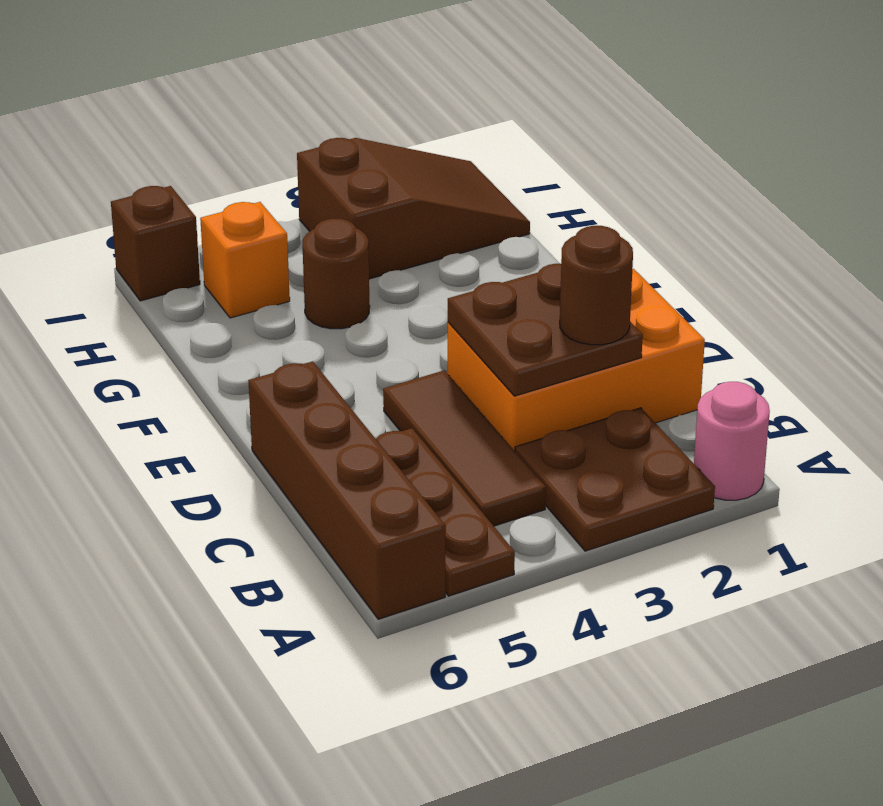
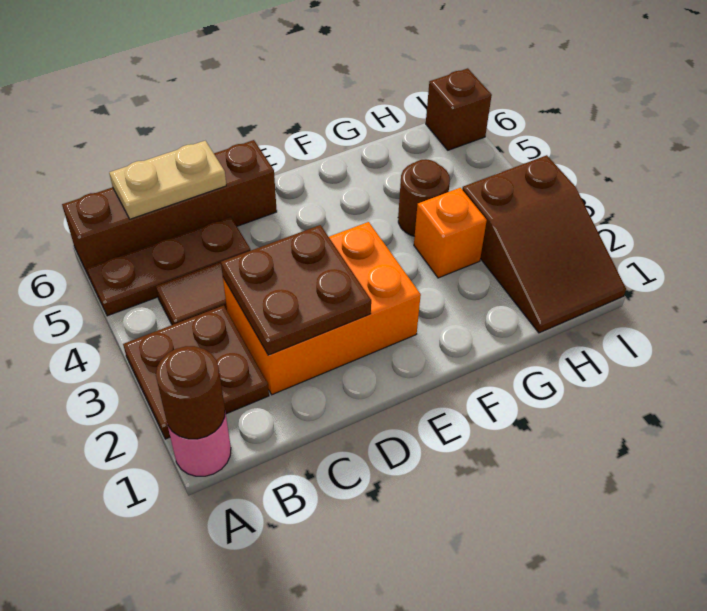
none -> tan 1x2 plate [109,141,226,219]
orange 2x3 brick [448,269,705,451] -> orange 2x3 brick turned to [223,222,421,395]
brown 1x1 round brick [560,226,633,345] -> brown 1x1 round brick moved to [156,346,225,439]
orange 1x1 brick [200,202,290,318] -> orange 1x1 brick moved to [414,188,487,278]

